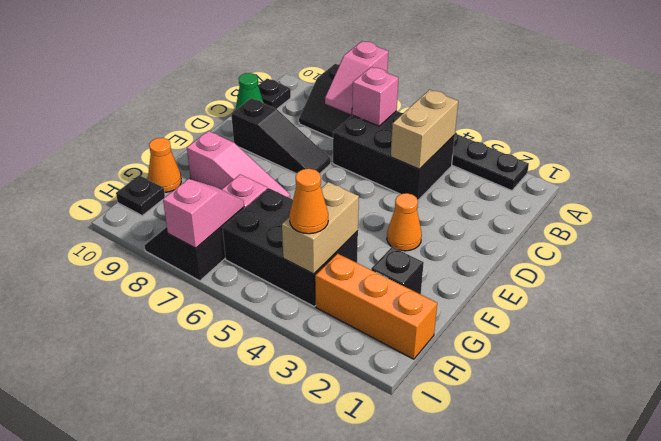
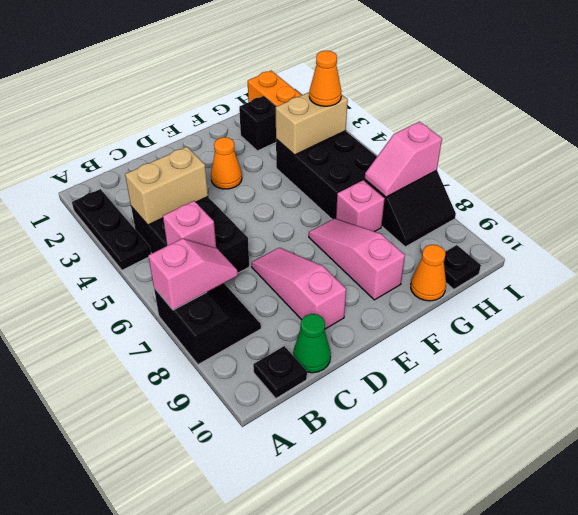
black 1x3 slope [231,98,331,174] -> pink 1x3 slope [252,248,346,329]

